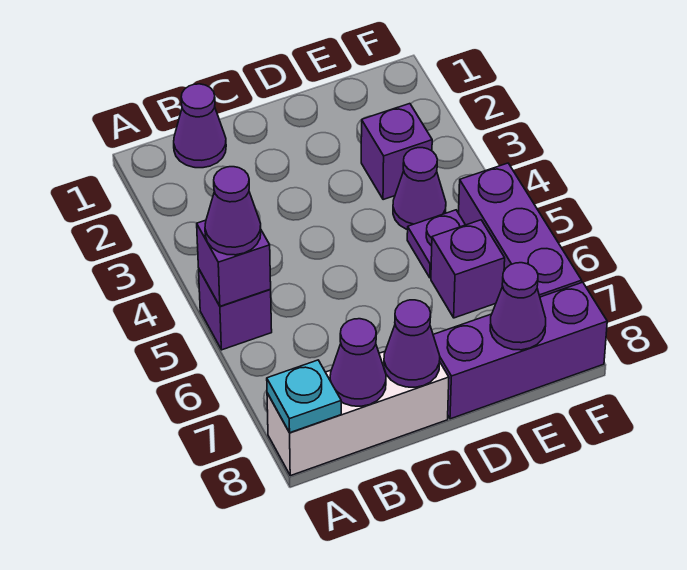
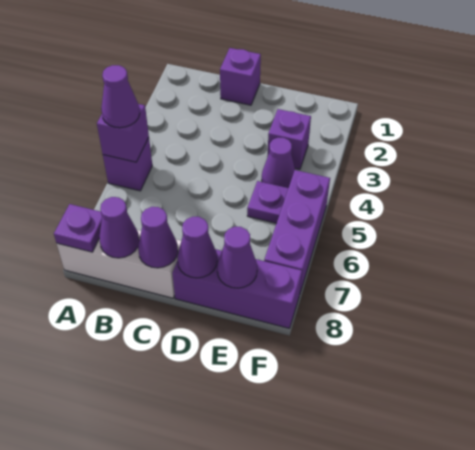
cyan 1x1 plate [267,360,341,433] -> purple 1x1 plate [54,204,102,252]
purple 1x1 cone [174,84,226,168] -> purple 1x1 cone moved to [177,217,217,278]
purple 1x1 brick [431,220,505,318] -> purple 1x1 brick moved to [220,48,261,105]

